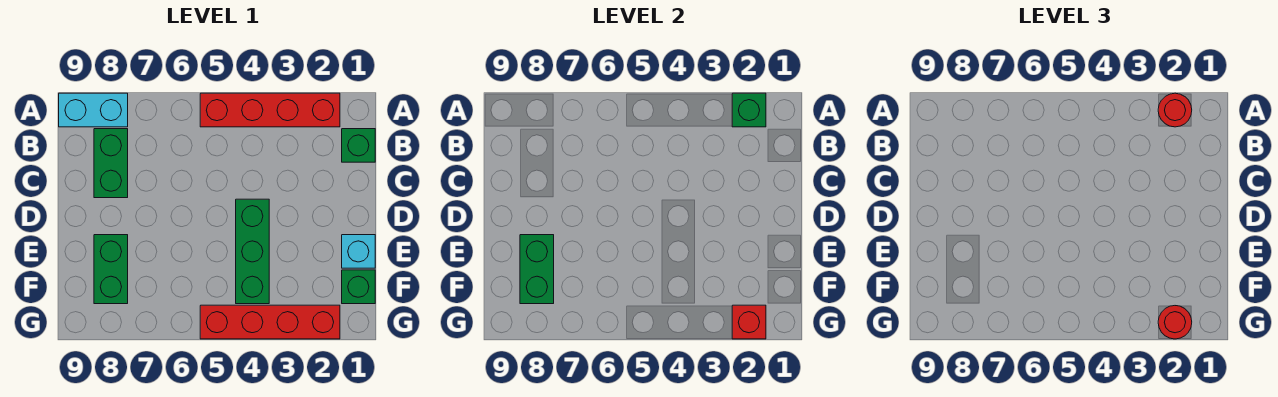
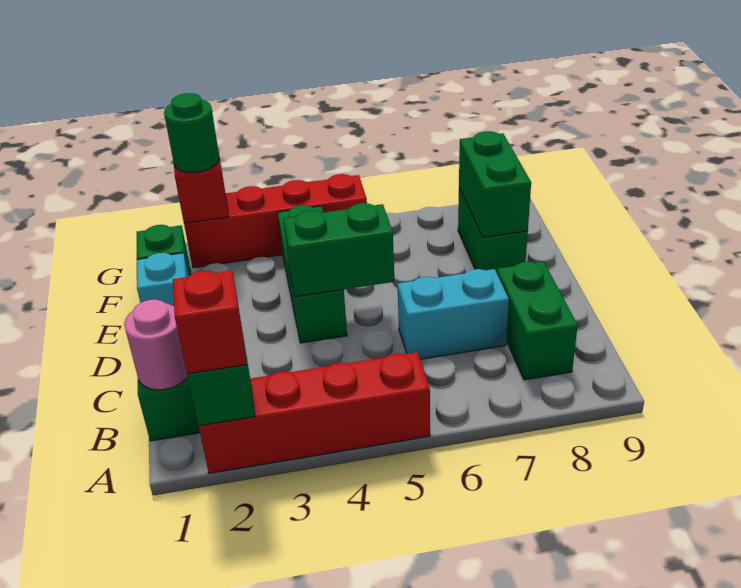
red 1x1 round brick [1158,93,1192,127] -> red 1x1 brick [173,271,247,374]
cyan 1x2 brick [59,93,128,127] -> cyan 1x2 brick moved to [397,269,509,359]
none -> pink 1x1 round brick [124,300,188,390]
none -> green 1x2 brick [283,203,394,297]
red 1x1 round brick [1158,306,1192,339] -> green 1x1 round brick [164,93,219,173]

